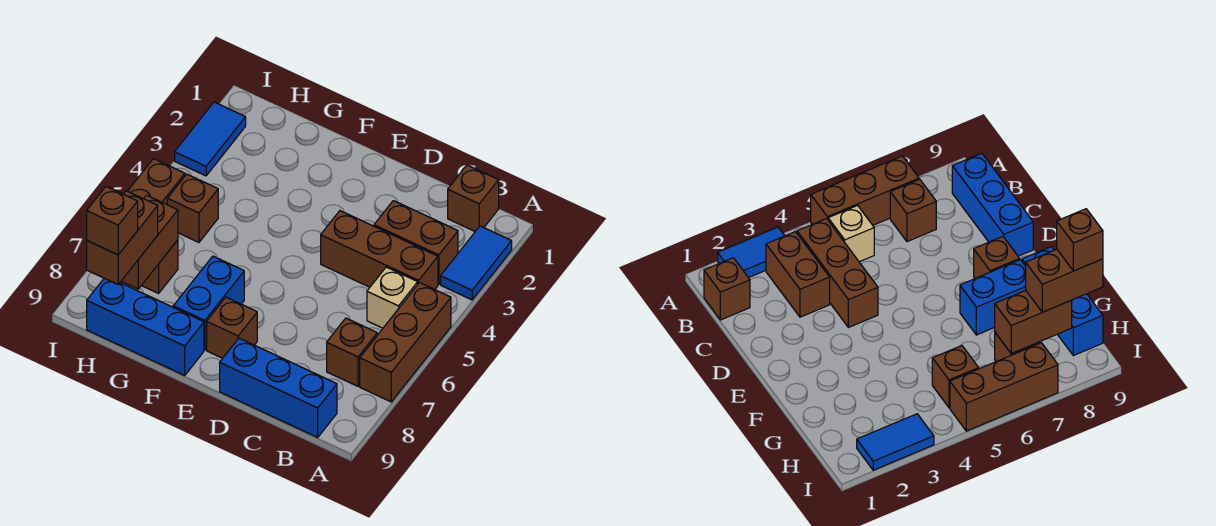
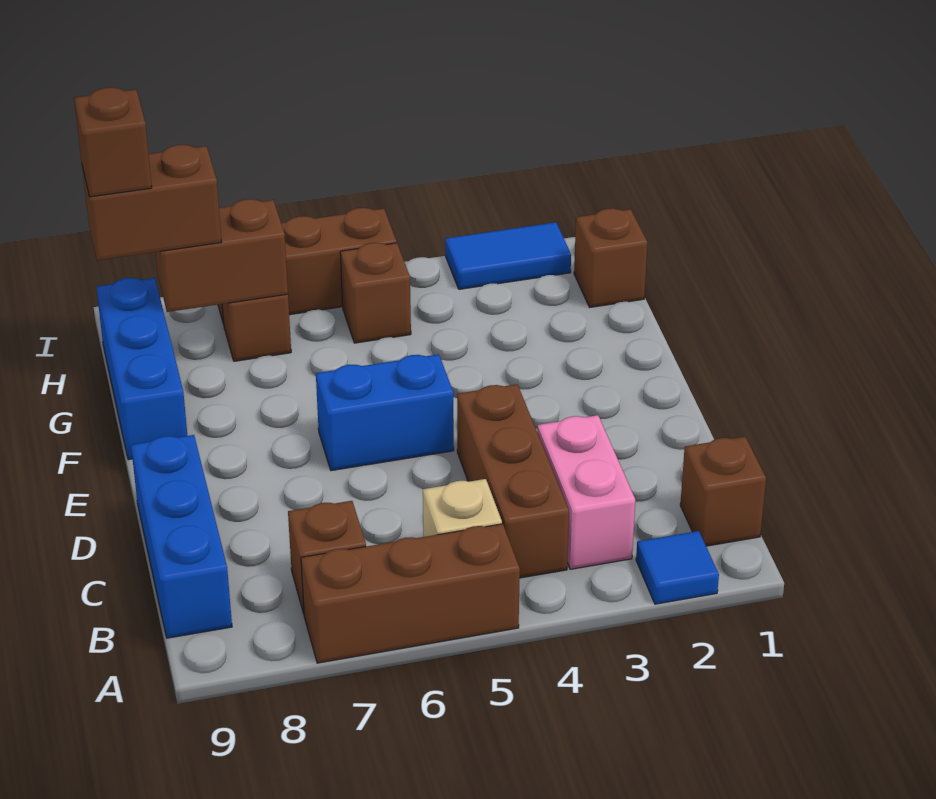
blue 1x2 tile [441,226,512,300] -> blue 1x1 tile [636,531,719,604]
brown 1x2 brick [374,201,458,284] -> pink 1x2 brick [537,415,635,569]
brown 1x1 brick [207,297,257,358] -> brown 1x1 brick moved to [574,208,647,307]
blue 1x2 brick [173,256,244,350] -> blue 1x2 brick moved to [316,354,454,471]

